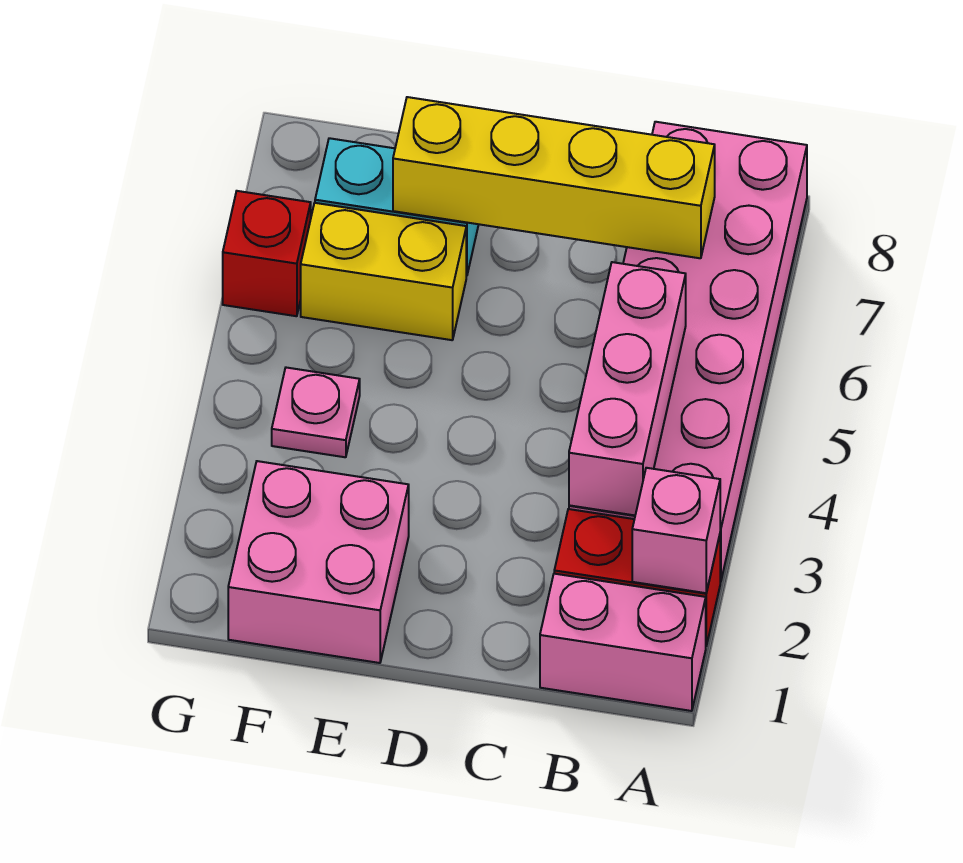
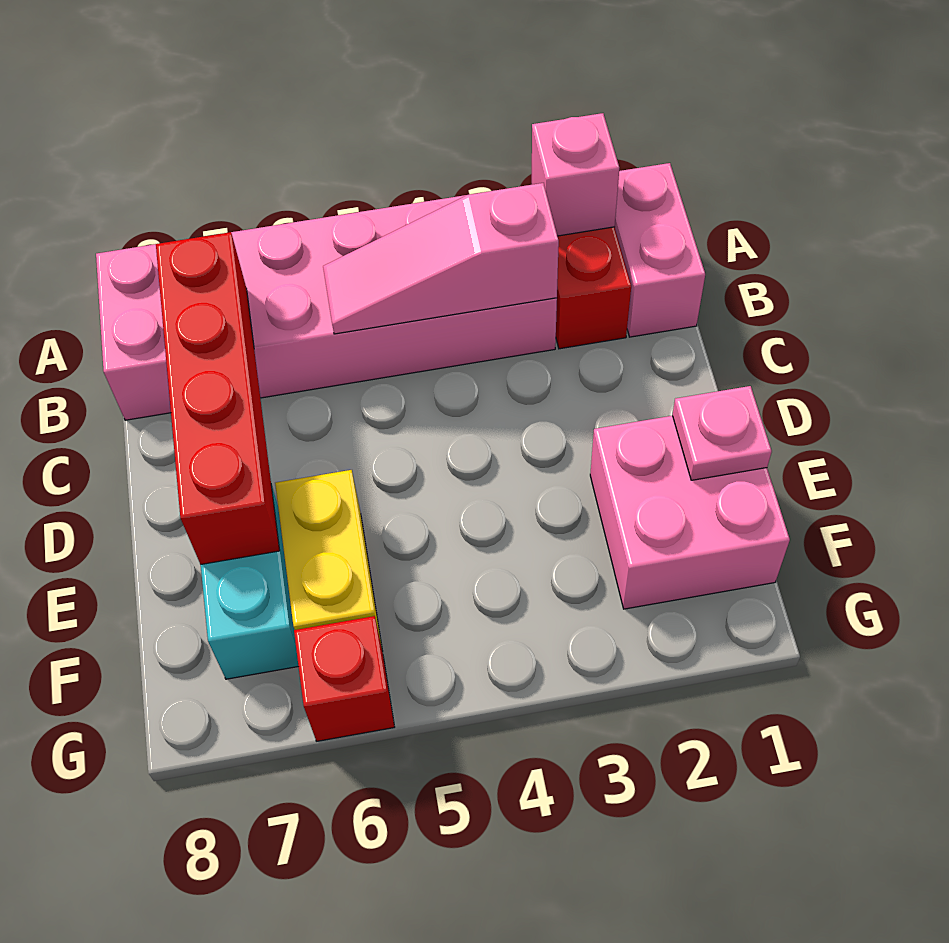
pink 1x3 brick [569,262,686,515] -> pink 1x3 slope [323,183,559,334]
yellow 1x4 brick [393,97,715,258] -> red 1x4 brick [156,232,280,565]
pink 1x1 plate [272,368,360,457] -> pink 1x1 plate moved to [672,386,772,480]

